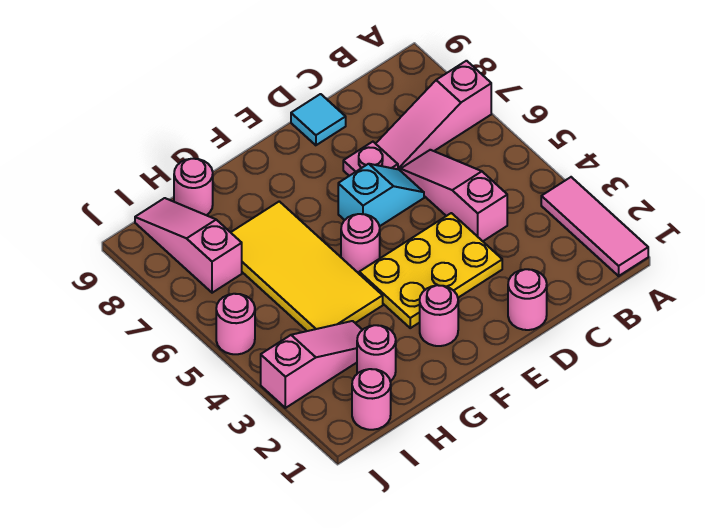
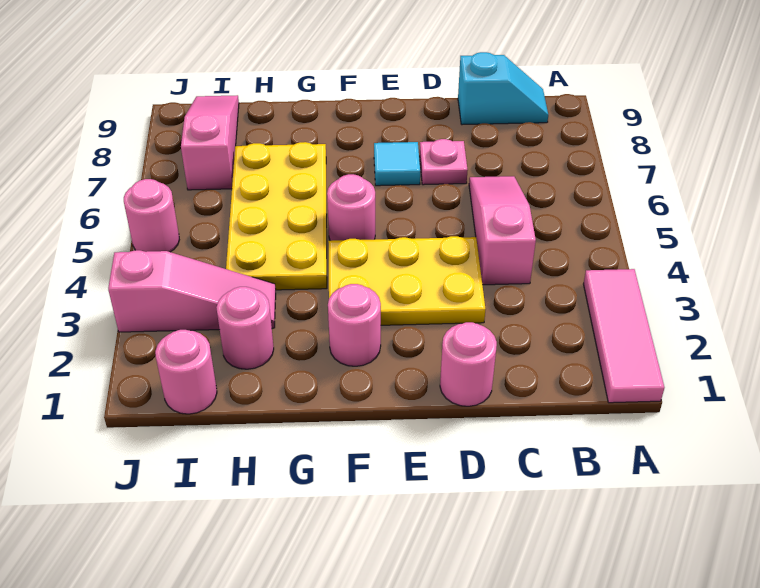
pink 1x3 slope [376,61,491,171] -> none
cyan 1x2 slope [338,164,424,226] -> cyan 1x2 slope moved to [458,52,548,125]
cyan 1x1 tile [291,94,346,145] -> cyan 1x1 tile moved to [374,142,420,186]
yellow 2x4 tile [231,201,383,331] -> yellow 2x4 plate [226,142,327,290]
pink 1x1 round brick [174,159,213,215] -> none

